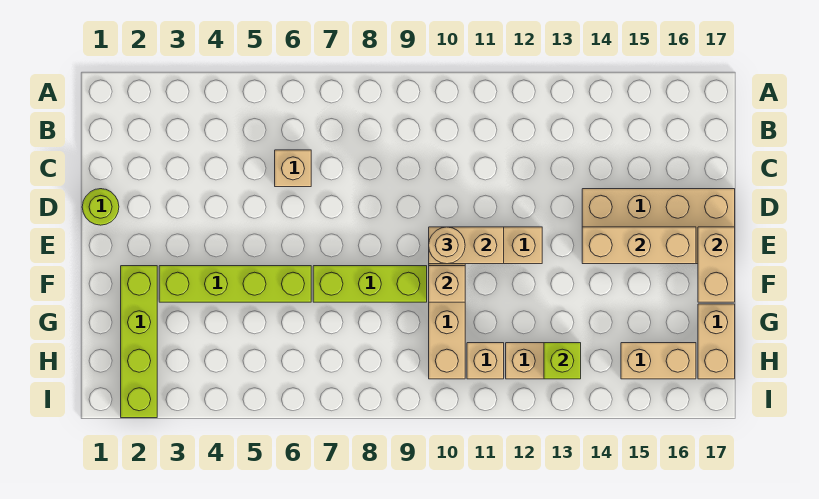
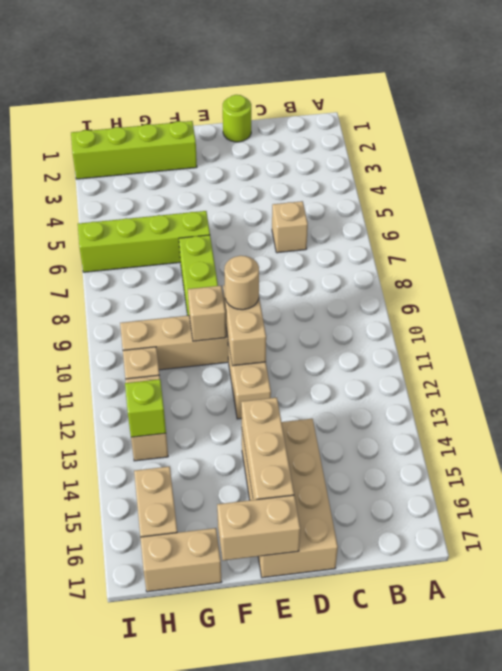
lime 1x4 brick [159,266,311,302] -> lime 1x4 brick turned to [78,211,210,272]

